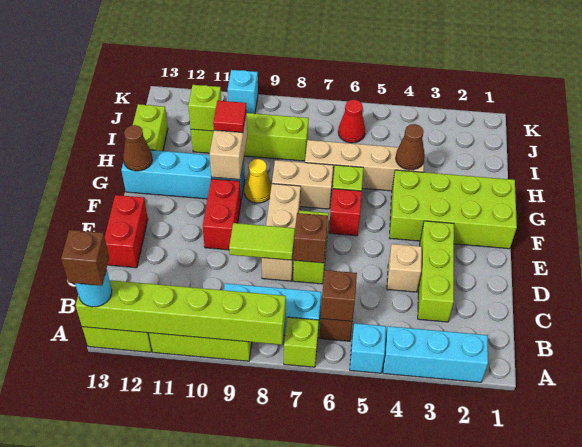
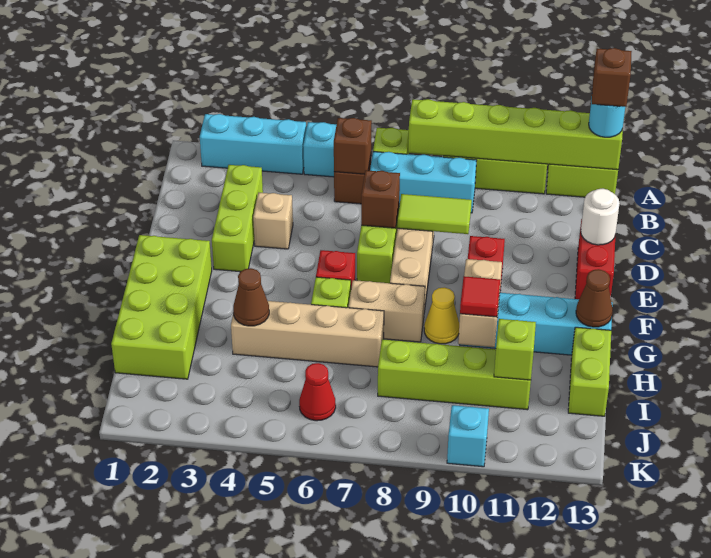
none -> white 1x1 round brick [581,189,620,245]
lime 2x4 brick [390,170,517,249] -> lime 2x4 brick turned to [111,235,212,379]

